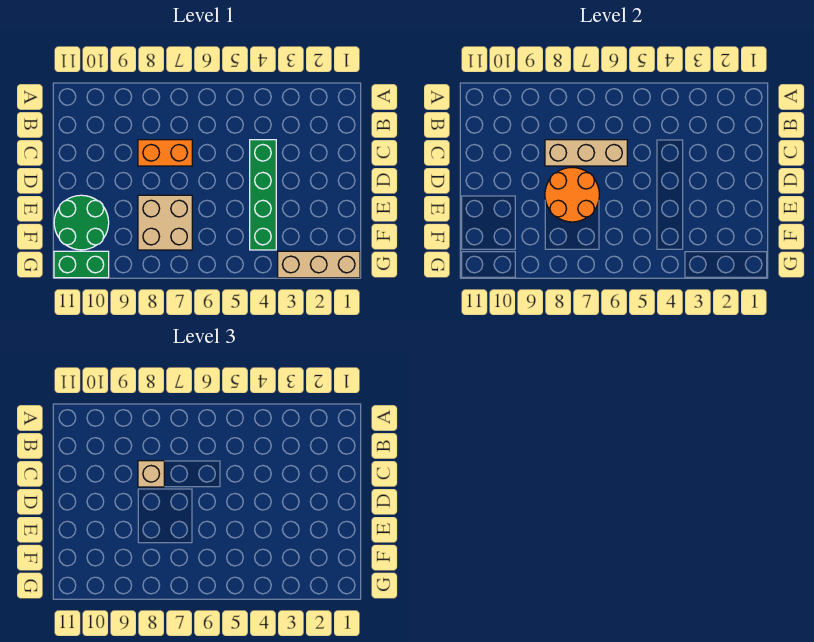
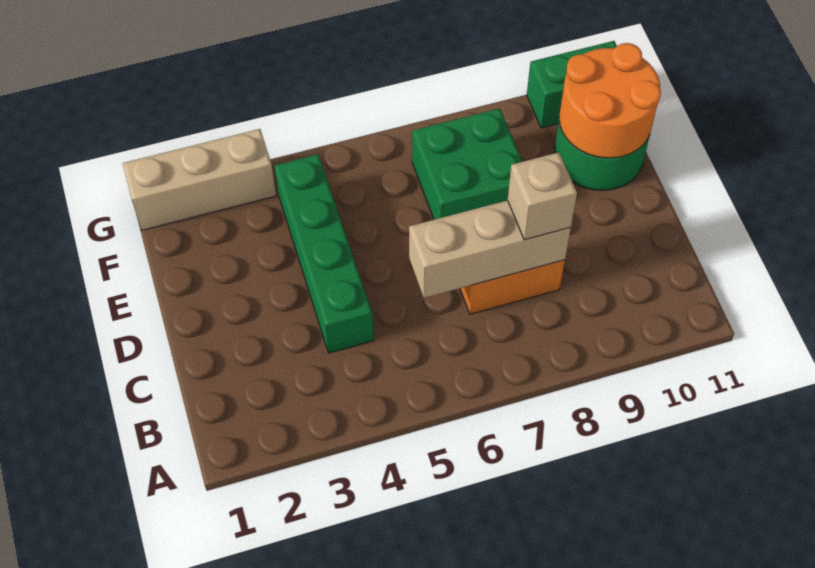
orange 2x2 round brick [545,167,599,222] -> orange 2x2 round brick moved to [559,43,661,158]
tan 2x2 brick [138,195,192,250] -> green 2x2 brick [412,108,523,220]

